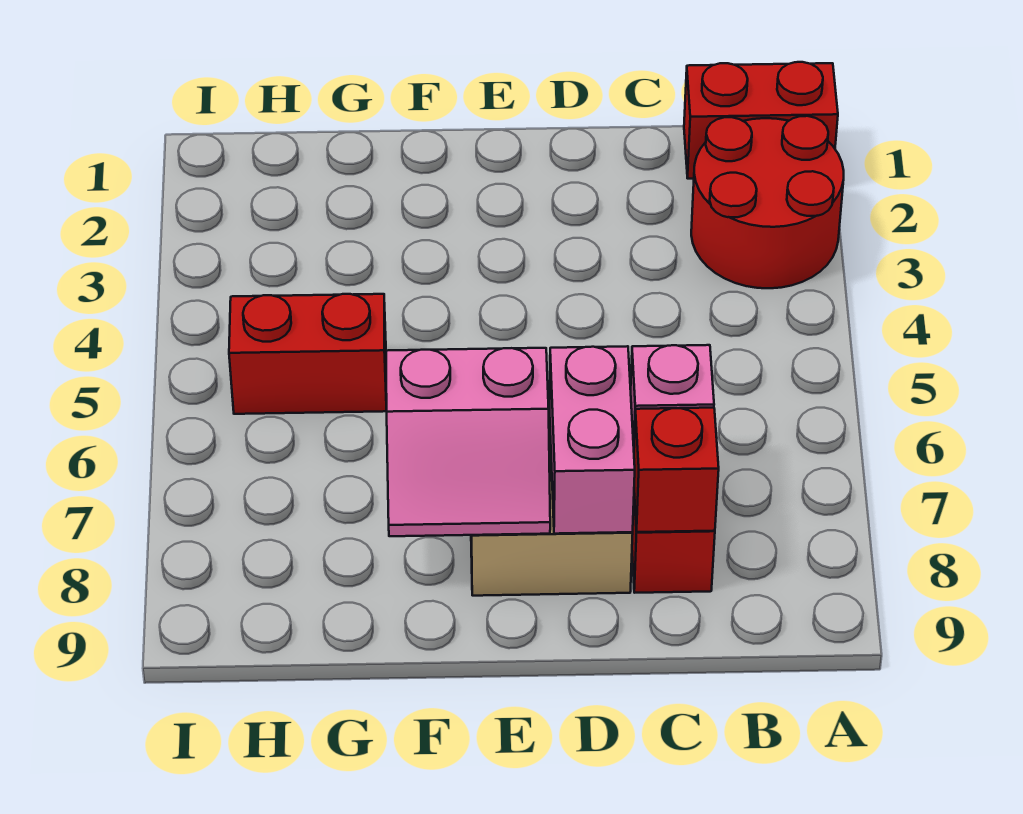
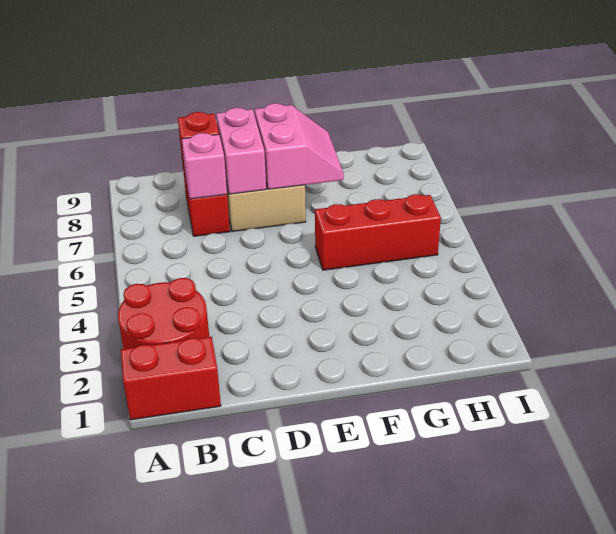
pink 2x2 slope [386,348,550,536] -> pink 2x2 slope turned to [255,103,344,189]
red 1x2 brick [229,294,387,414] -> red 1x3 brick [315,194,441,270]

